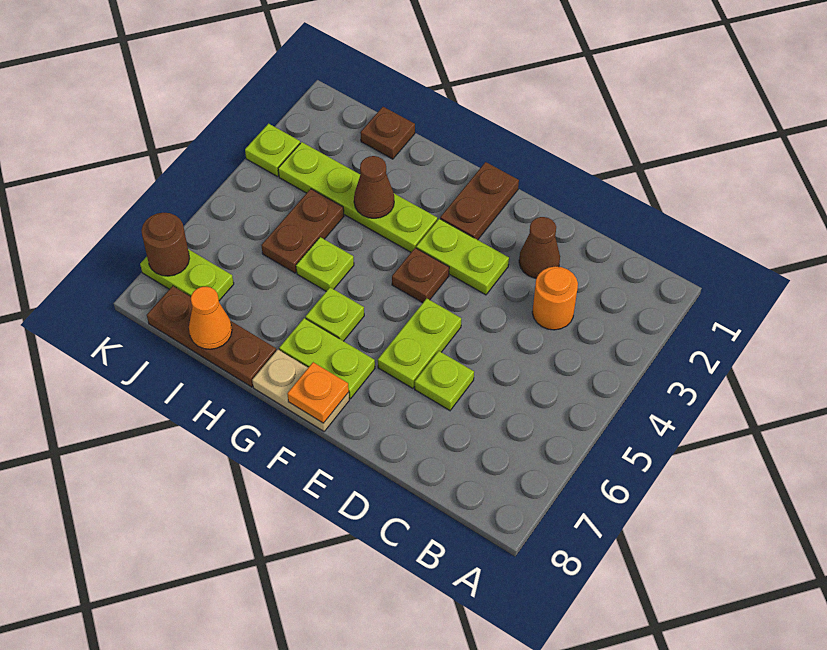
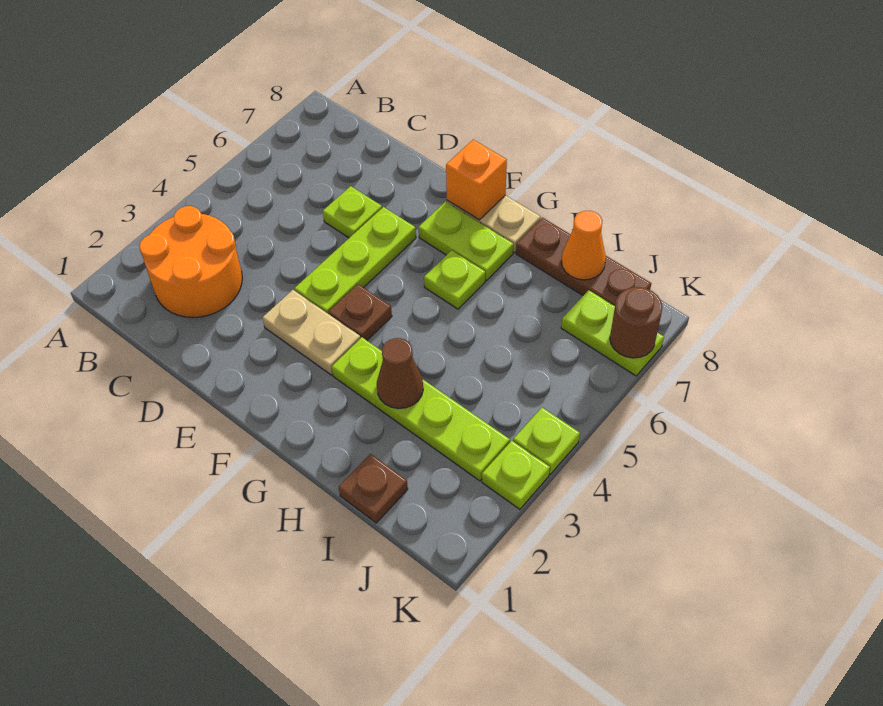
orange 1x1 round brick [532,266,578,330] -> orange 2x2 round brick [139,206,242,317]
brown 1x1 cone [519,217,560,278] -> none
lime 1x2 plate [416,219,509,295] -> tan 1x2 plate [263,290,360,375]
lime 1x2 plate [378,299,461,388] -> lime 1x3 plate [294,207,416,314]
brown 1x2 plate [440,162,519,240] -> none
orange 1x1 plate [287,362,349,423] -> orange 1x1 brick [446,140,507,220]
lime 1x1 plate [296,237,354,291] -> lime 1x1 plate moved to [513,408,580,474]
brown 1x2 plate [261,189,344,273] -> none

